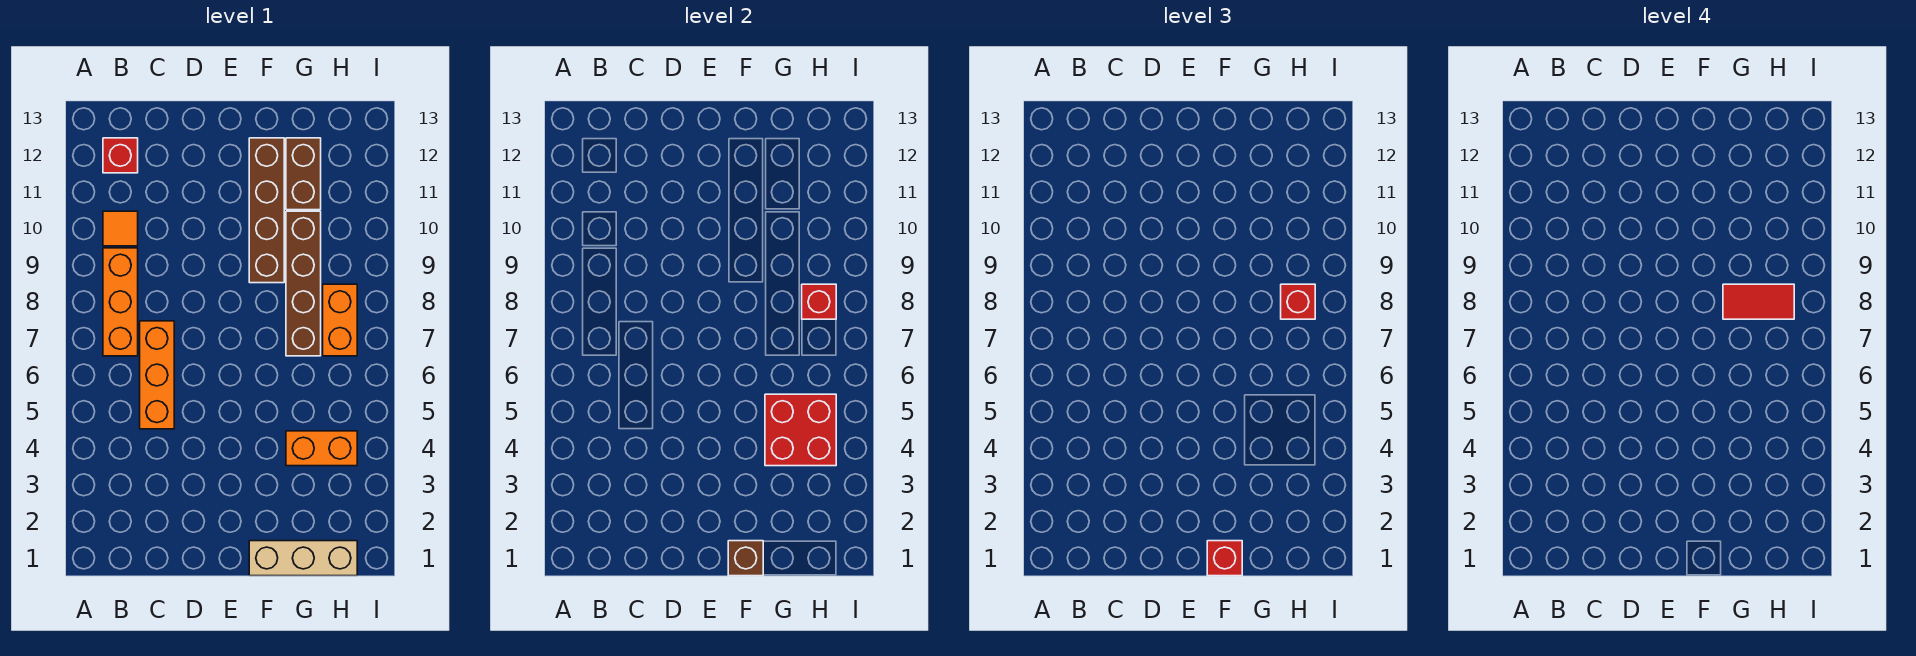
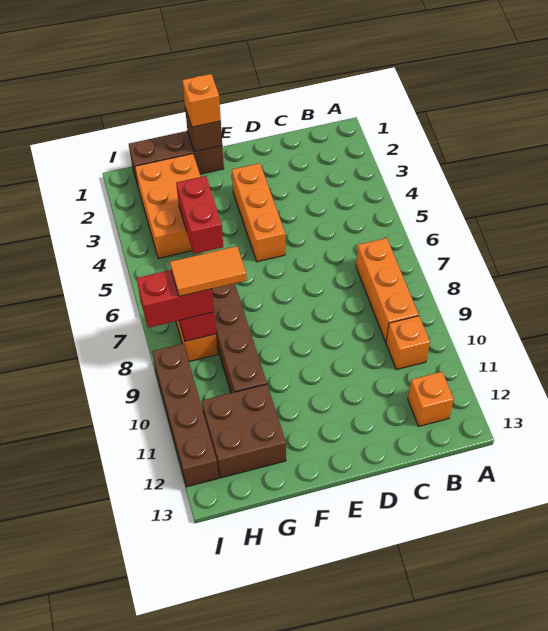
orange 1x1 tile [103,211,138,246] -> orange 1x1 brick [386,316,430,370]
red 1x1 brick [103,138,138,173] -> orange 1x1 brick [408,372,454,426]
orange 1x3 brick [140,321,174,429] -> orange 1x3 brick moved to [232,163,285,262]
tan 1x3 brick [249,541,357,576] -> brown 1x3 brick [129,131,224,185]
red 1x1 brick [1207,541,1242,576] -> orange 1x1 brick [182,74,221,127]
brown 1x4 brick [249,138,284,283] -> brown 1x4 brick moved to [152,344,219,487]
orange 1x2 brick [286,431,357,466] -> orange 2x3 brick [135,154,201,258]
red 2x2 brick [765,394,836,466] -> red 1x2 brick [176,176,223,254]
red 1x2 tile [1723,284,1794,319] -> orange 1x2 tile [170,246,247,297]
brown 1x2 brick [286,138,321,210] -> brown 2x2 brick [202,384,286,478]
red 1x1 brick [1281,284,1315,319] -> red 1x2 brick [137,270,214,328]

